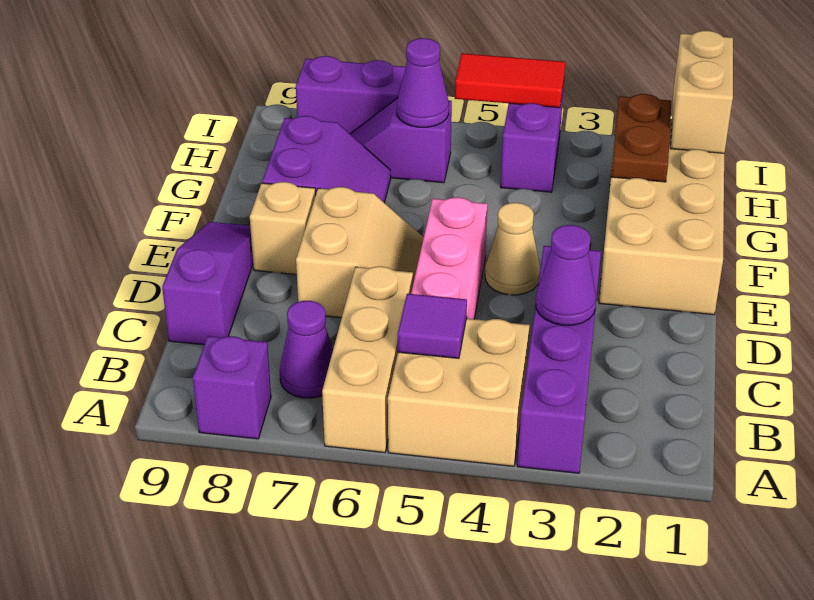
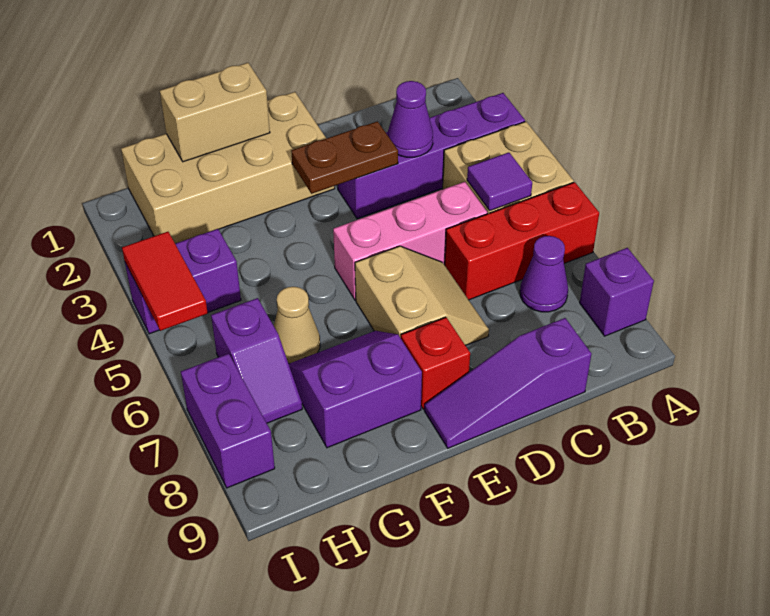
tan 1x3 brick [322,266,413,453] -> red 1x3 brick [445,182,599,300]
tan 2x2 slope [296,187,424,318] -> tan 2x2 slope turned to [355,246,489,346]
tan 1x1 cone [485,203,540,295] -> tan 1x1 cone moved to [274,287,320,363]
tan 1x1 brick [250,182,316,275] -> red 1x1 brick [401,317,470,409]
brown 1x2 plate [611,94,672,182] -> brown 1x2 plate moved to [291,121,398,194]
tan 1x2 brick [670,31,733,153] -> tan 1x2 brick moved to [160,63,270,162]
purple 1x1 cone [397,38,449,127] -> none

